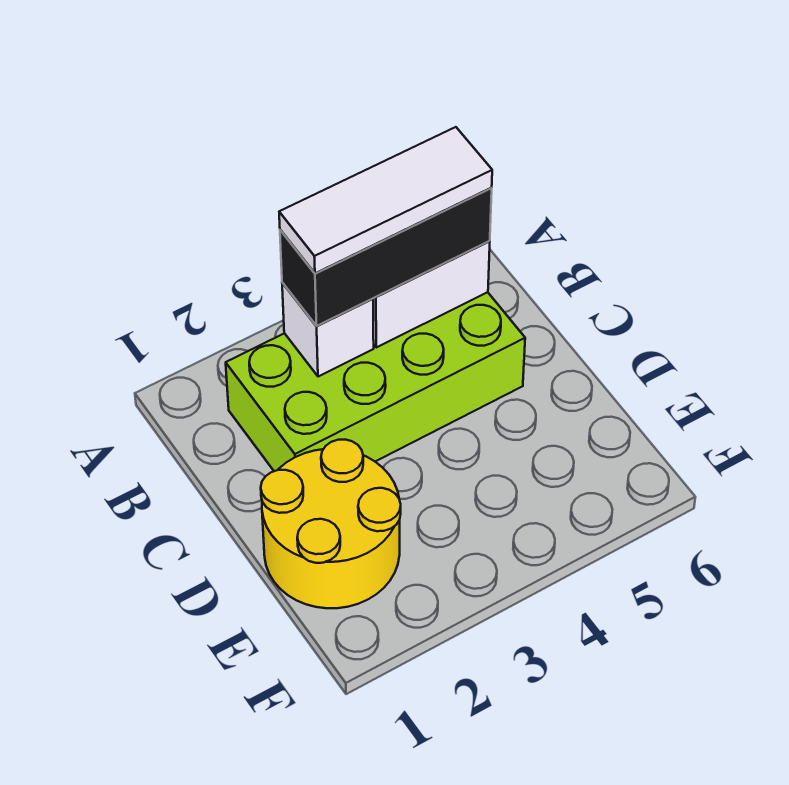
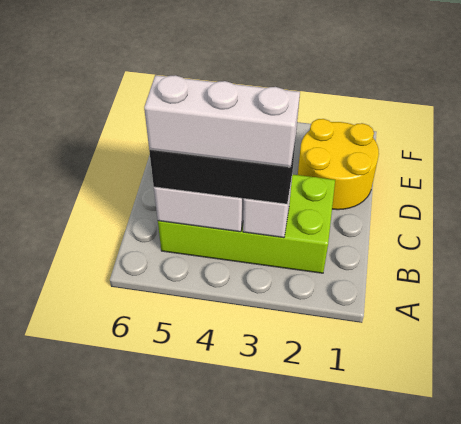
white 1x3 tile [279,127,492,273] -> white 1x3 brick [144,75,300,167]

